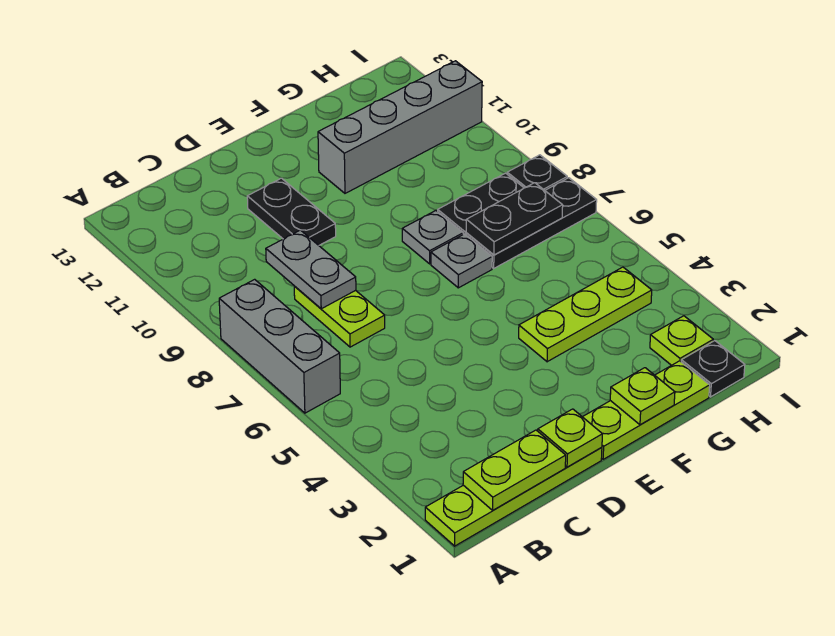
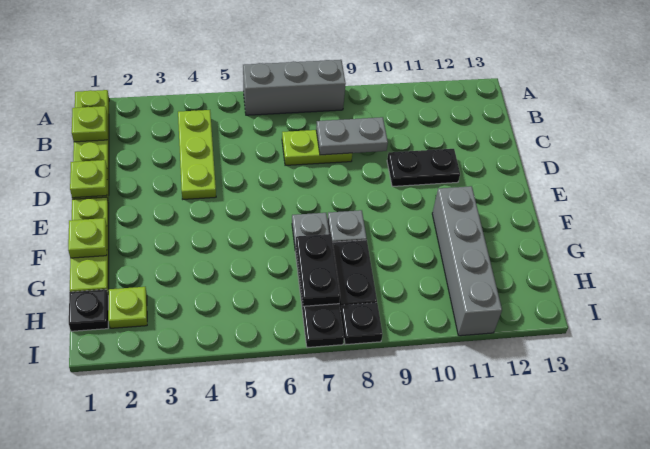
lime 1x2 plate [463,430,566,510] -> lime 1x1 plate [72,106,107,142]
lime 1x3 plate [519,267,652,362] -> lime 1x3 plate moved to [178,110,216,199]

